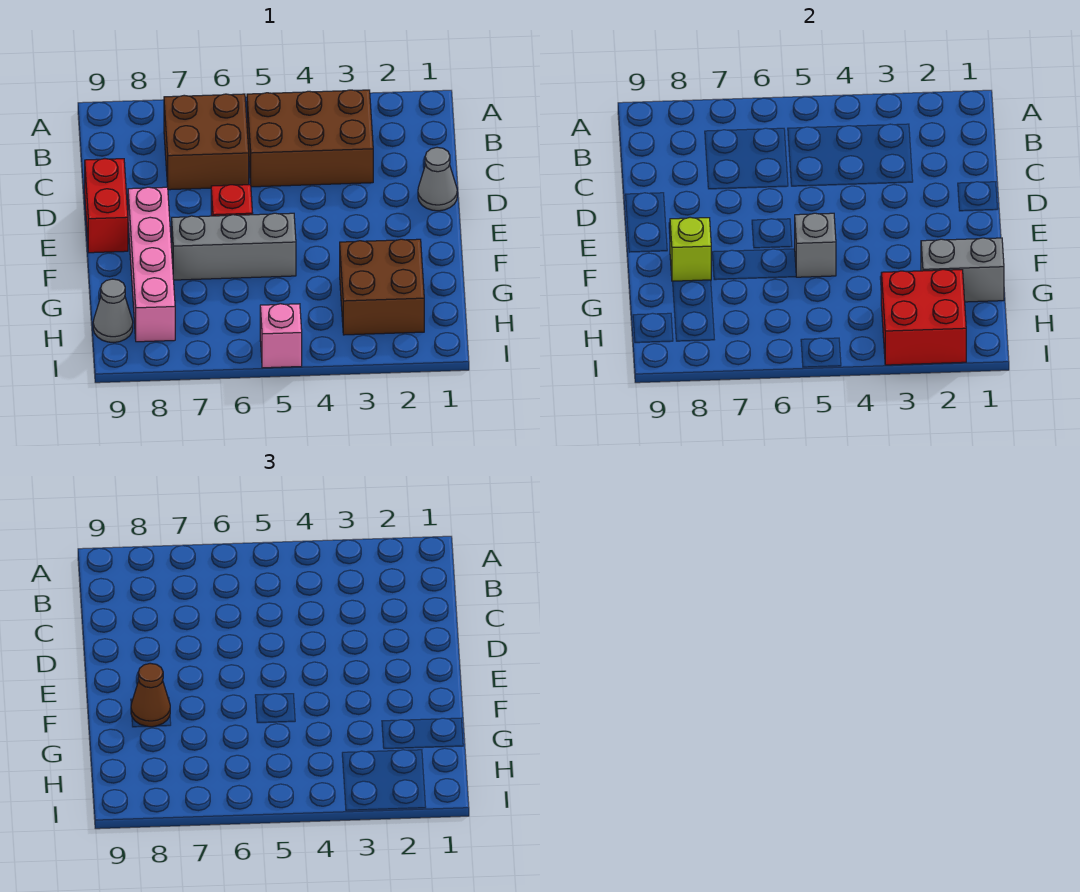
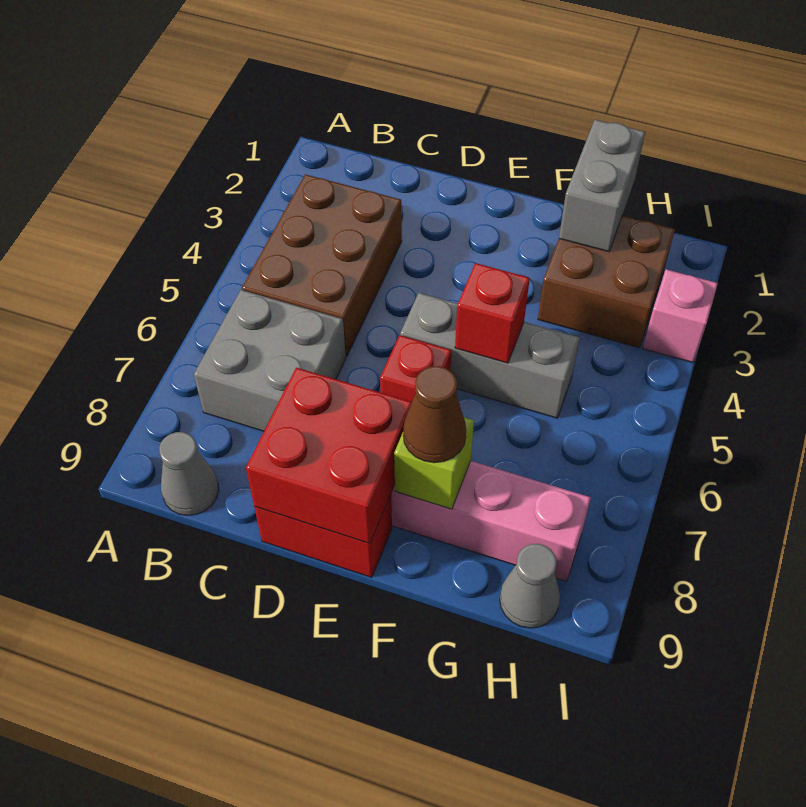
brown 2x2 brick [164,94,249,190] -> grey 2x2 brick [194,290,346,431]
grey 1x1 cone [418,147,457,211] -> grey 1x1 cone moved to [159,432,219,516]
grey 1x3 brick [172,213,296,280] -> grey 1x3 brick turned to [400,293,579,418]
grey 1x1 brick [795,213,836,277] -> red 1x1 brick [455,263,530,363]
red 2x2 brick [881,269,966,365] -> red 2x2 brick moved to [246,368,412,544]
pink 1x1 brick [260,304,302,368] -> pink 1x1 brick moved to [643,269,718,363]

